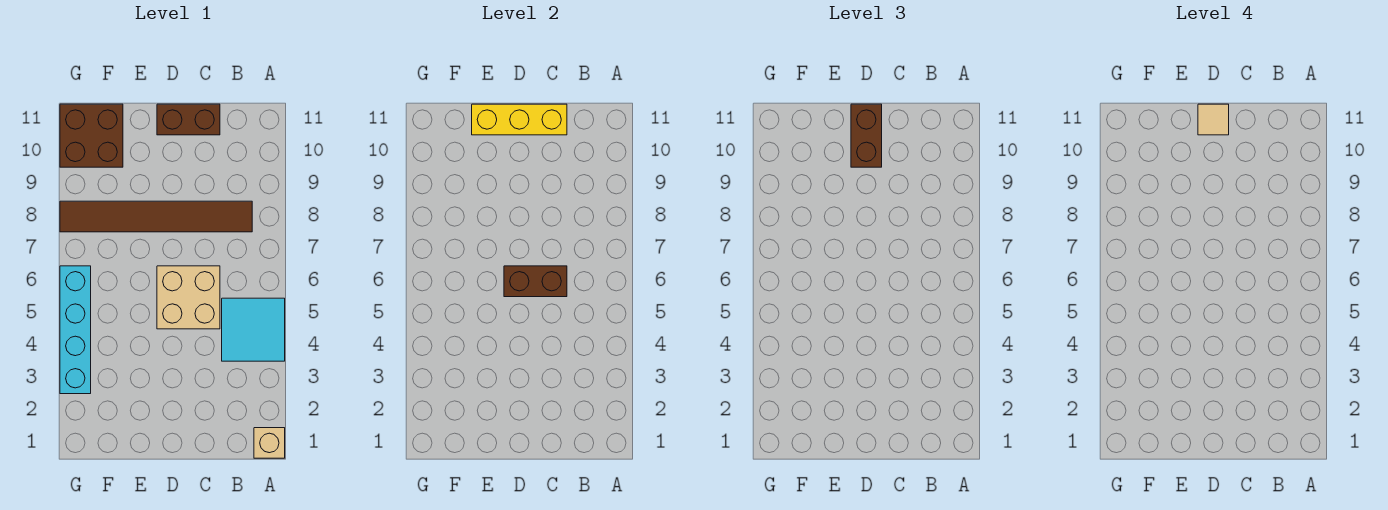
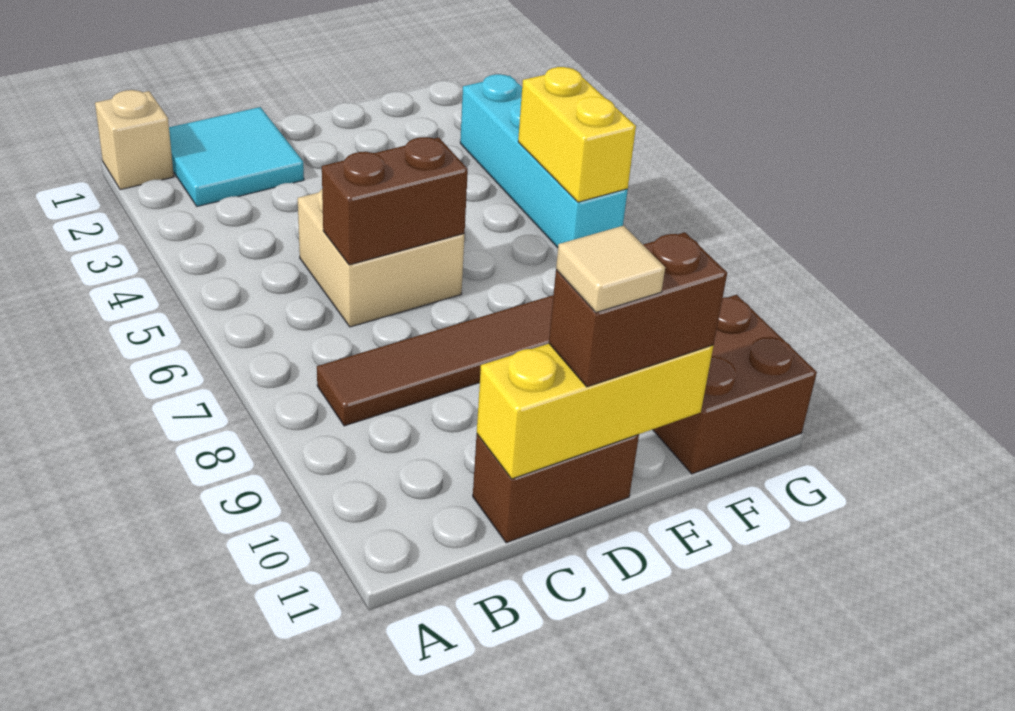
cyan 2x2 tile [222,298,285,361] -> cyan 2x2 tile moved to [169,107,304,207]
brown 1x2 brick [851,104,882,167] -> brown 1x2 brick turned to [549,232,727,387]
none -> yellow 1x2 brick [518,67,636,202]

